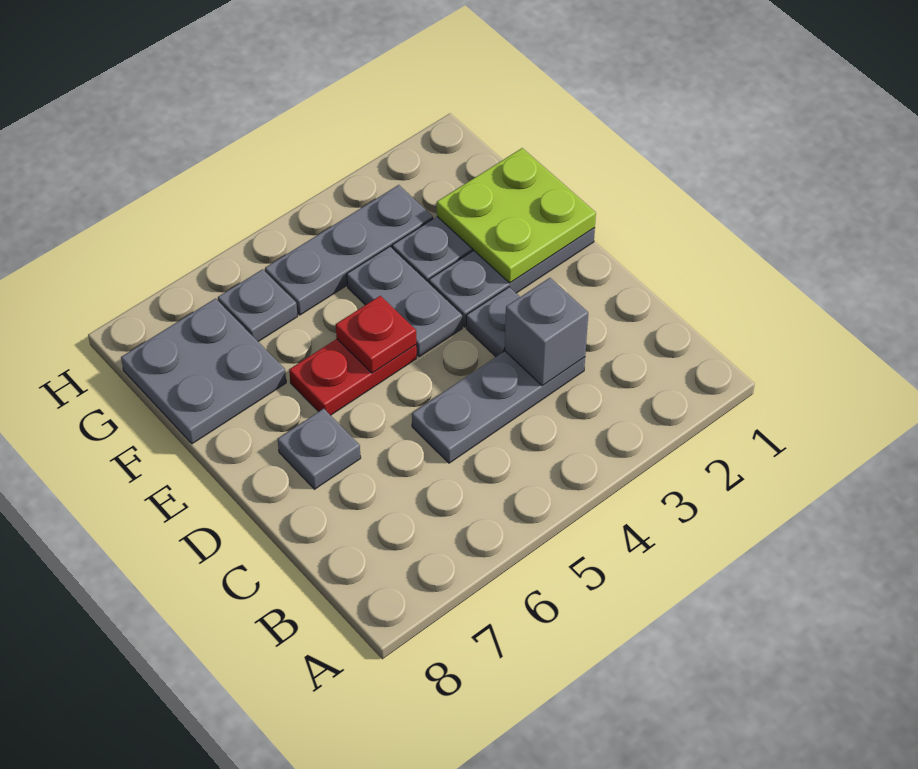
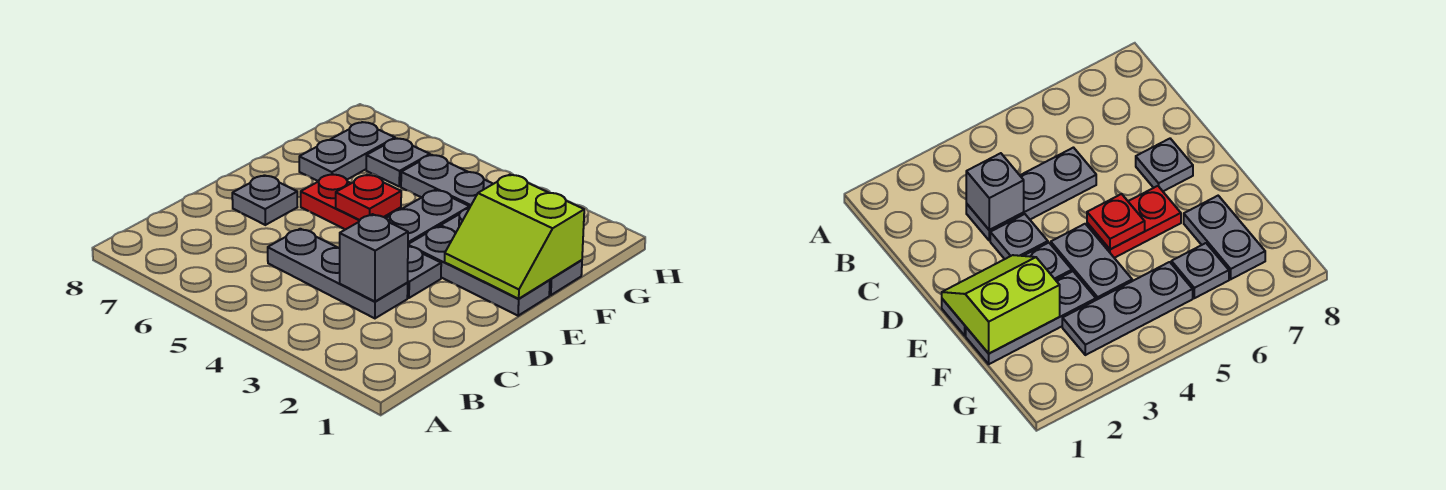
lime 2x2 plate [437,148,596,283] -> lime 2x2 slope [445,175,584,299]
grey 2x2 plate [121,299,286,444] -> grey 1x2 plate [299,122,395,181]

